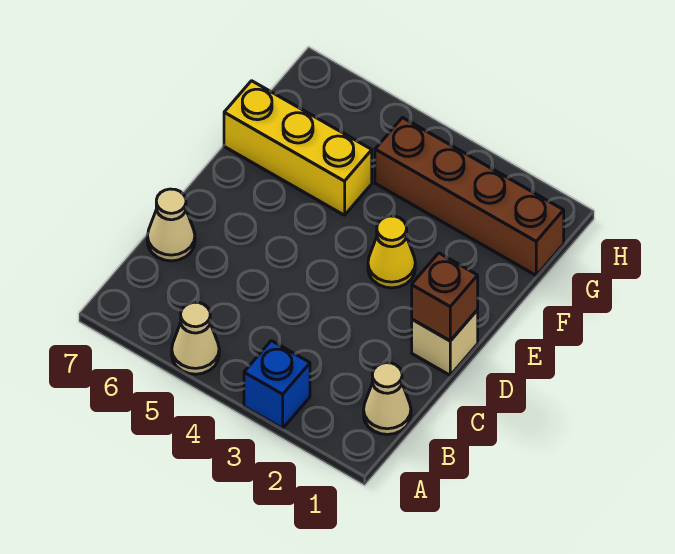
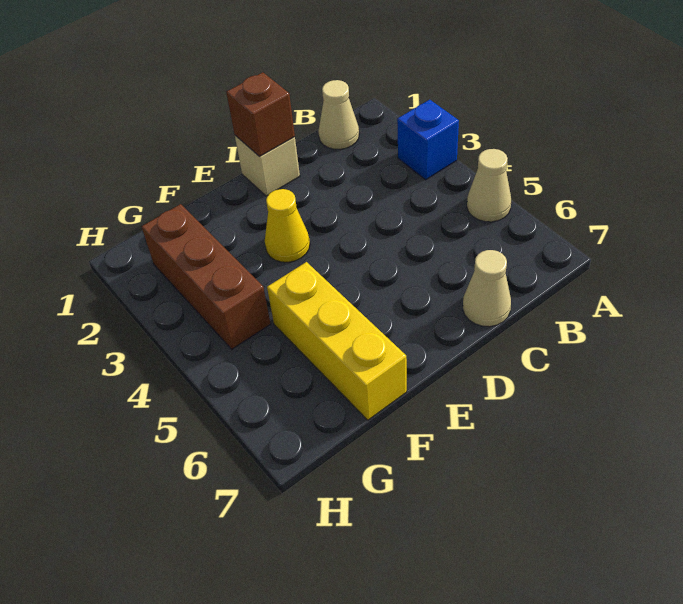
brown 1x4 brick [375,118,564,275] -> brown 1x3 brick [141,204,271,349]

